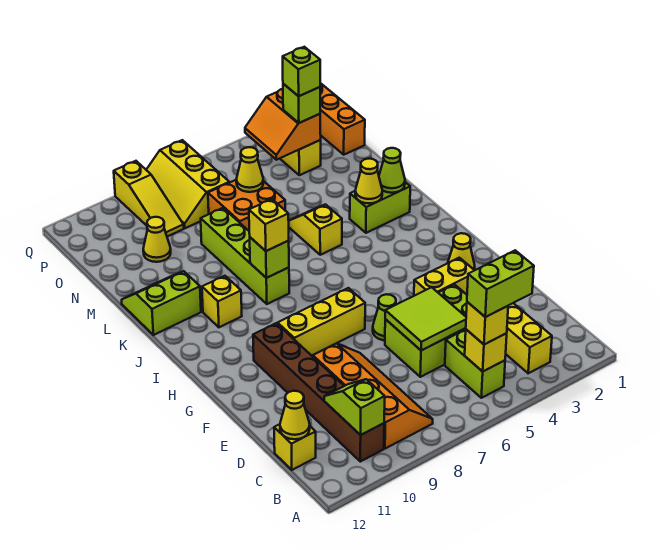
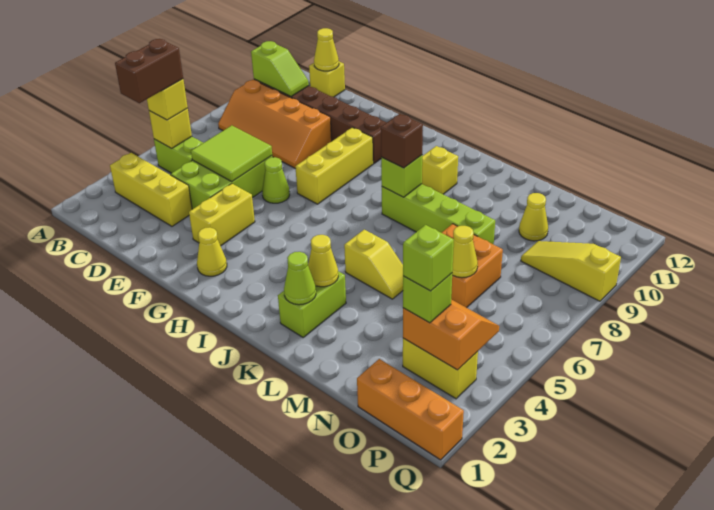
lime 1x2 brick [467,250,534,317] -> brown 1x2 brick [115,39,183,103]
yellow 1x1 brick [249,199,289,251] -> brown 1x1 brick [381,114,423,168]
lime 2x2 slope [122,271,201,335] -> none
yellow 2x3 slope [146,140,229,228] -> none

